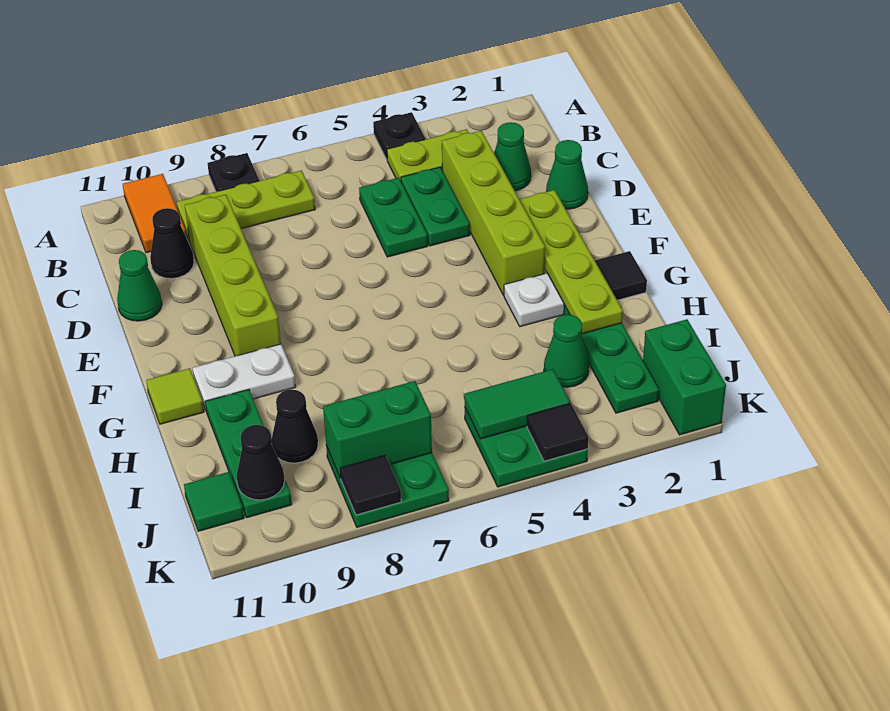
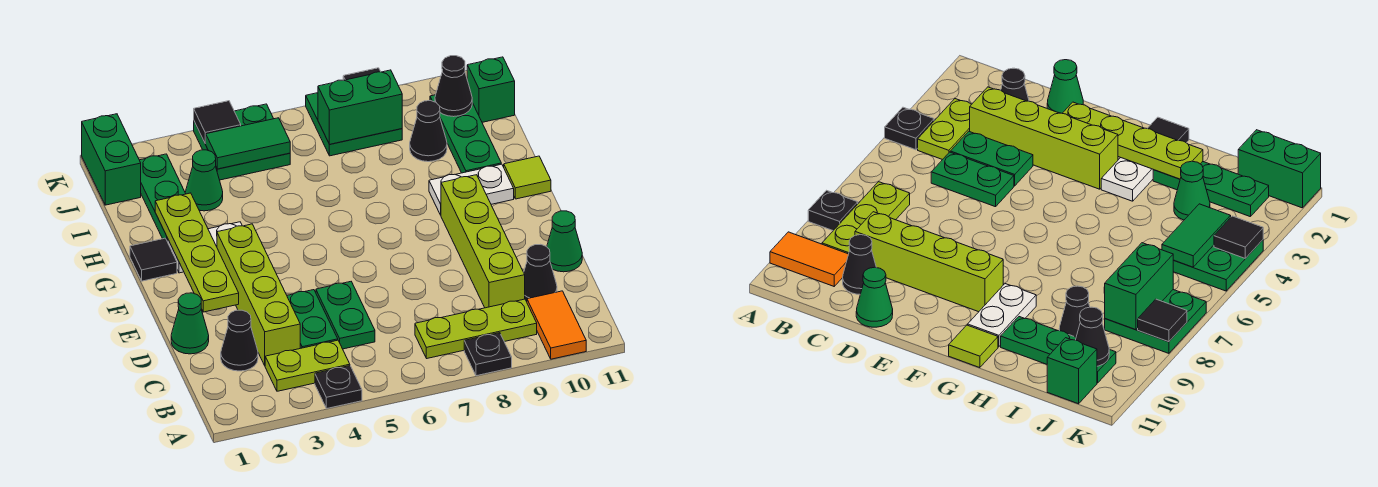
green 1x1 cone [494,122,531,191] -> black 1x1 cone [221,310,258,371]
green 1x1 tile [184,472,244,531] -> green 1x1 brick [467,57,515,122]

